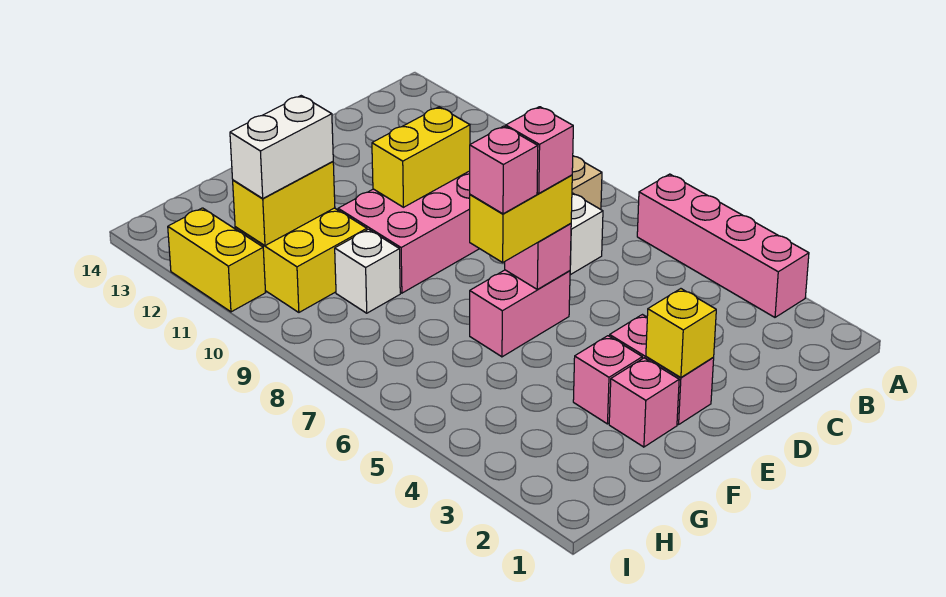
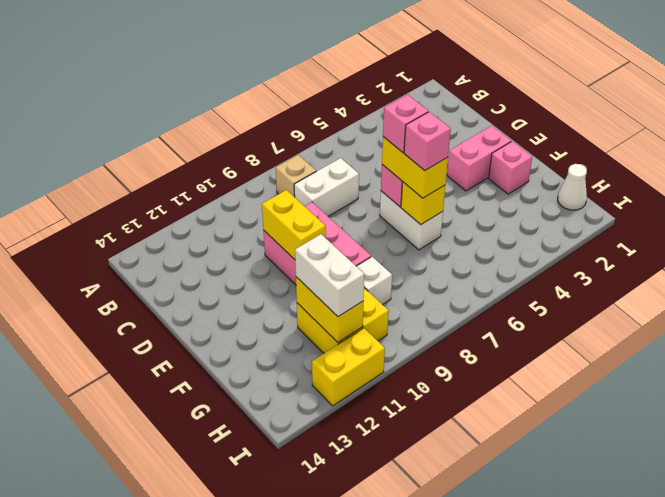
pink 1x4 brick [637,174,809,317] -> none
yellow 1x1 brick [646,289,716,378] -> yellow 1x1 brick moved to [401,182,445,225]
pink 1x2 brick [470,270,570,357] -> white 1x2 brick [380,191,443,250]
pink 1x1 brick [573,336,642,424] -> none
none -> white 1x1 cone [558,164,587,210]

